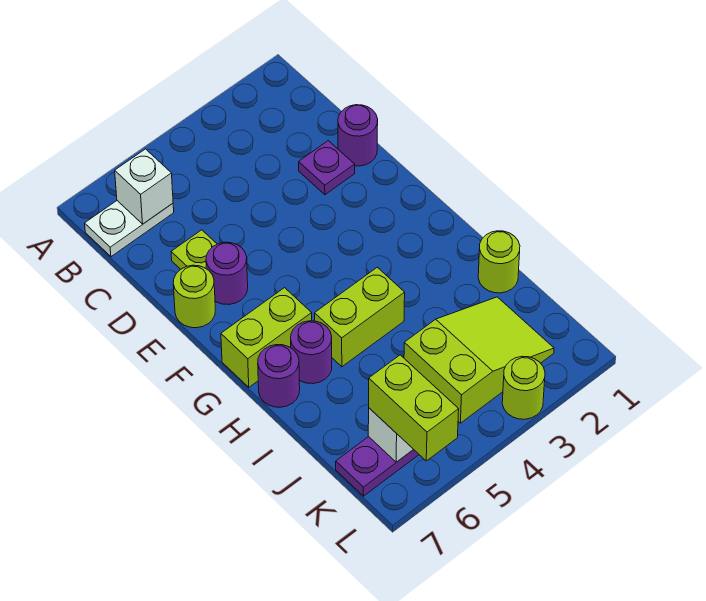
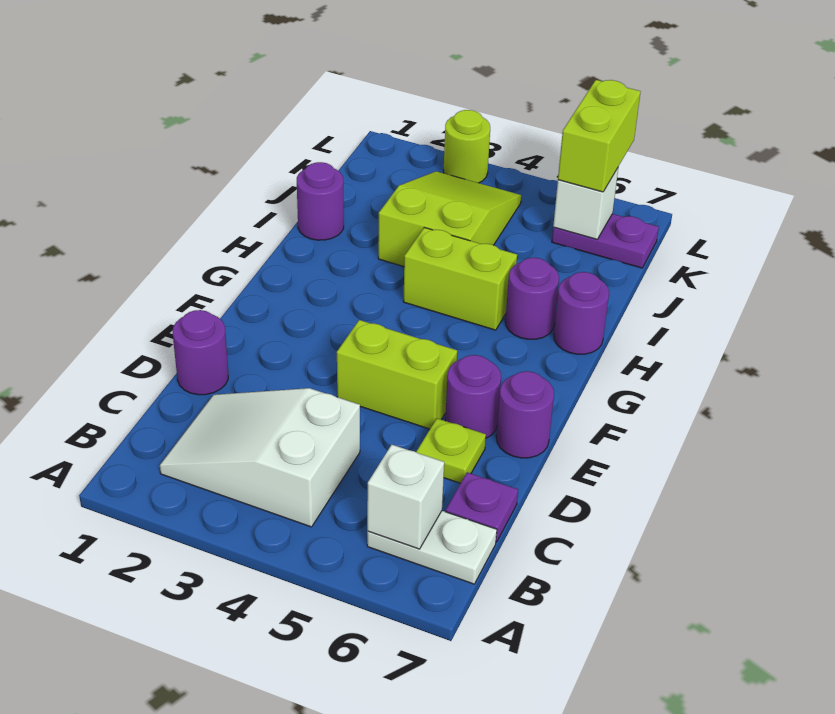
none -> white 2x3 slope [160,388,360,527]
purple 1x1 plate [299,141,355,195] -> purple 1x1 plate moved to [446,472,518,542]
lime 1x1 round brick [173,265,215,328] -> purple 1x1 round brick [496,371,554,458]
lime 1x2 brick [221,288,312,387] -> lime 1x2 brick moved to [337,320,457,429]
lime 1x1 round brick [478,231,520,293] -> purple 1x1 round brick [297,162,344,240]
lime 2x3 slope [404,297,554,423] -> lime 2x3 slope turned to [378,171,521,267]

